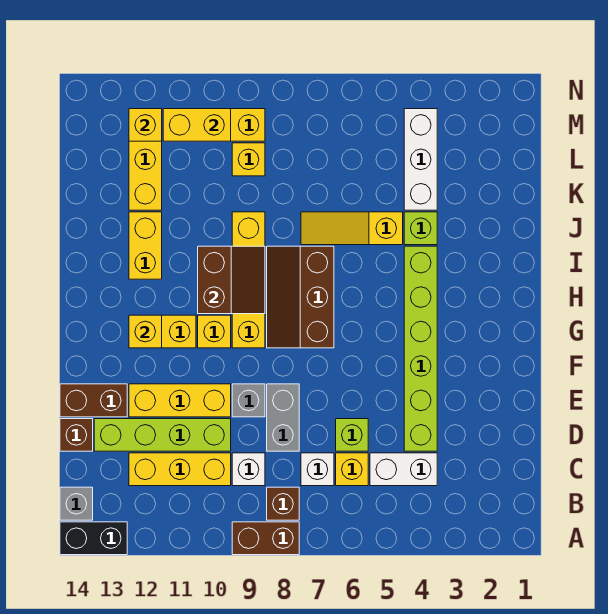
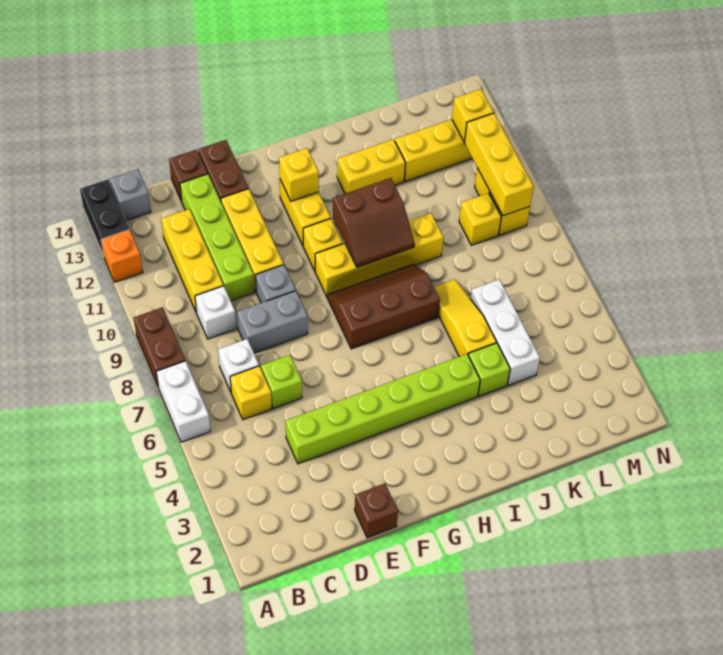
none -> orange 1x1 brick [101,229,143,282]
brown 1x1 brick [267,487,299,520] -> brown 1x1 brick moved to [355,483,398,538]
white 1x2 brick [370,453,437,486] -> white 1x2 brick moved to [156,361,210,442]
white 1x3 brick [404,109,437,210] -> white 1x3 brick turned to [470,279,540,385]
yellow 1x2 brick [163,109,231,141] -> yellow 1x3 brick [465,113,534,216]

